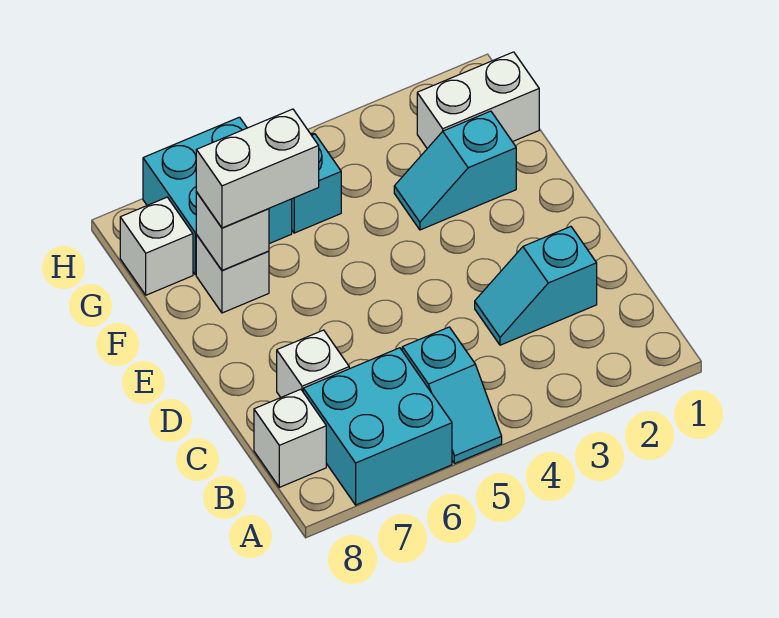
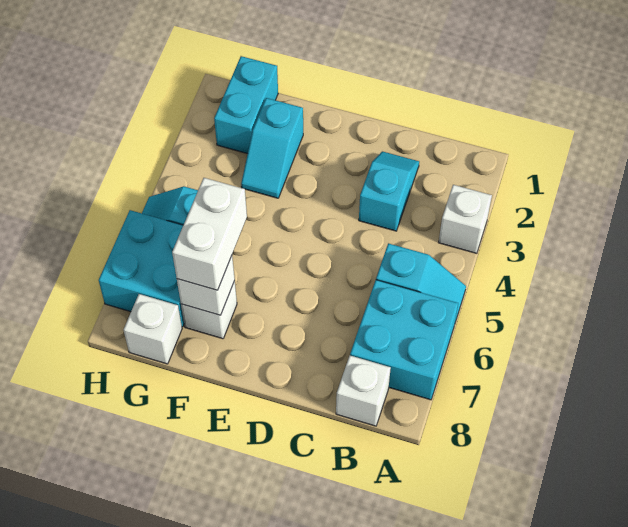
cyan 1x2 slope [475,227,597,345] -> cyan 1x2 slope turned to [359,151,419,231]
white 1x1 brick [277,330,349,397] -> white 1x1 brick moved to [438,185,492,253]
white 1x2 brick [417,52,539,148] -> cyan 1x2 brick [214,56,278,154]

